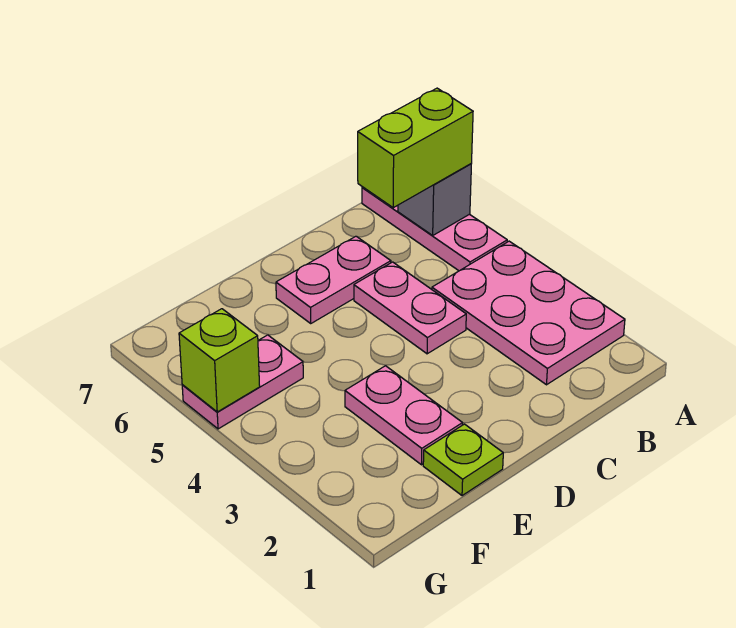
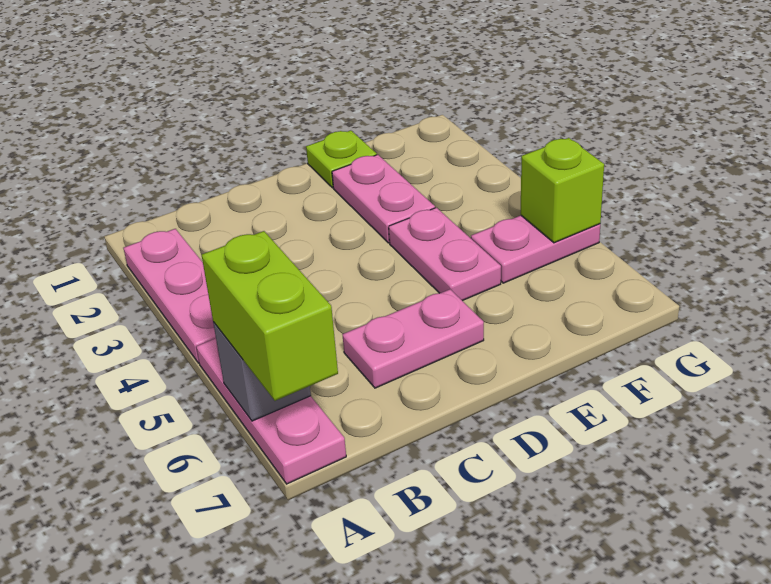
pink 2x3 plate [432,241,625,385] -> pink 1x3 plate [123,229,216,363]
lime 1x2 brick [358,88,473,208] -> lime 1x2 brick turned to [201,231,338,401]
pink 1x2 plate [354,262,466,354] -> pink 1x2 plate moved to [389,208,501,301]

